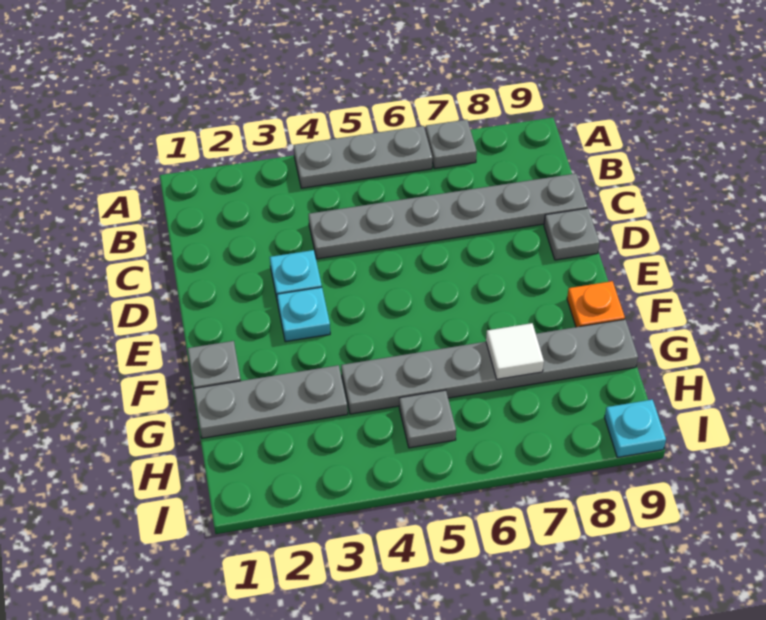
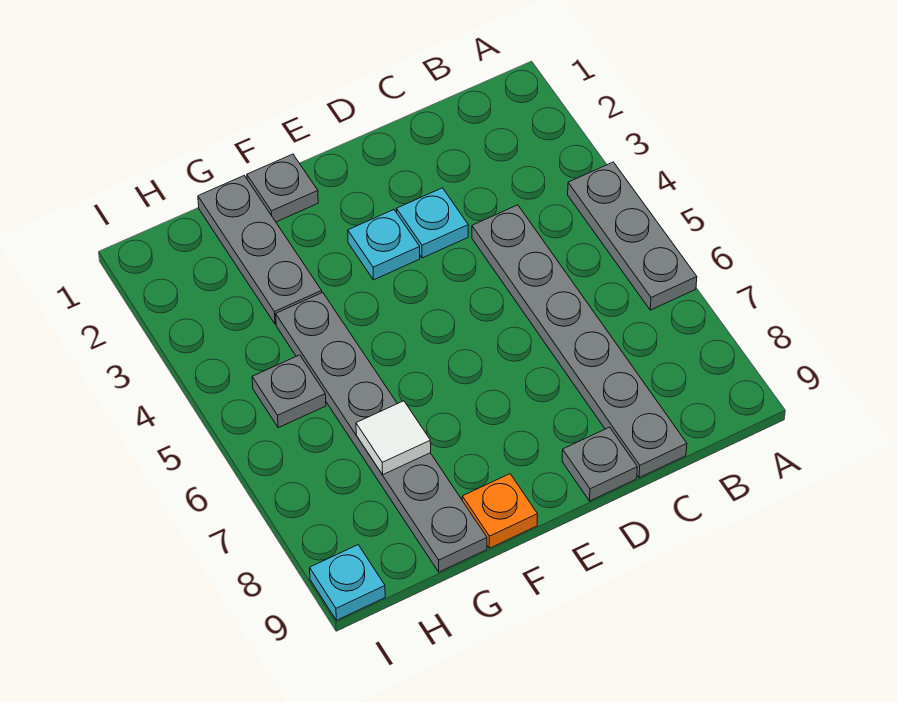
grey 1x1 plate [426,120,477,169] -> none

